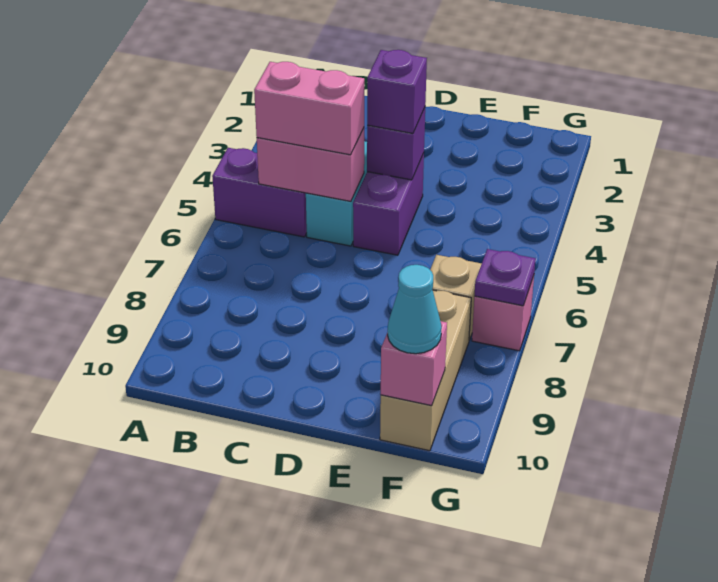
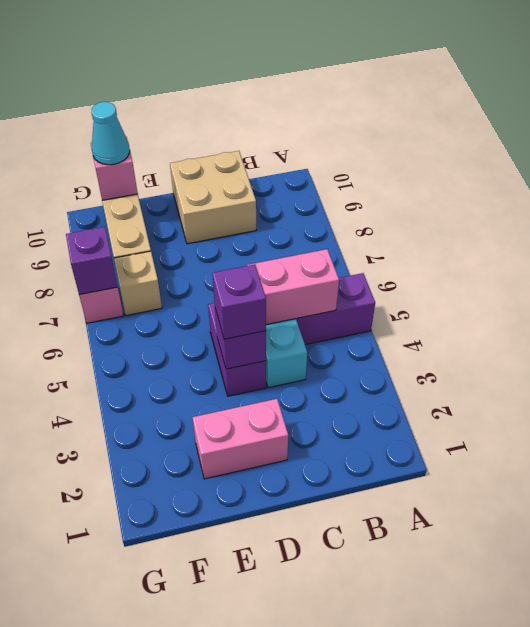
pink 1x2 brick [254,62,364,155] -> pink 1x2 brick moved to [192,399,288,479]
none -> tan 2x2 brick [170,151,256,244]
purple 1x1 plate [475,249,535,306] -> purple 1x1 brick [66,227,118,295]

